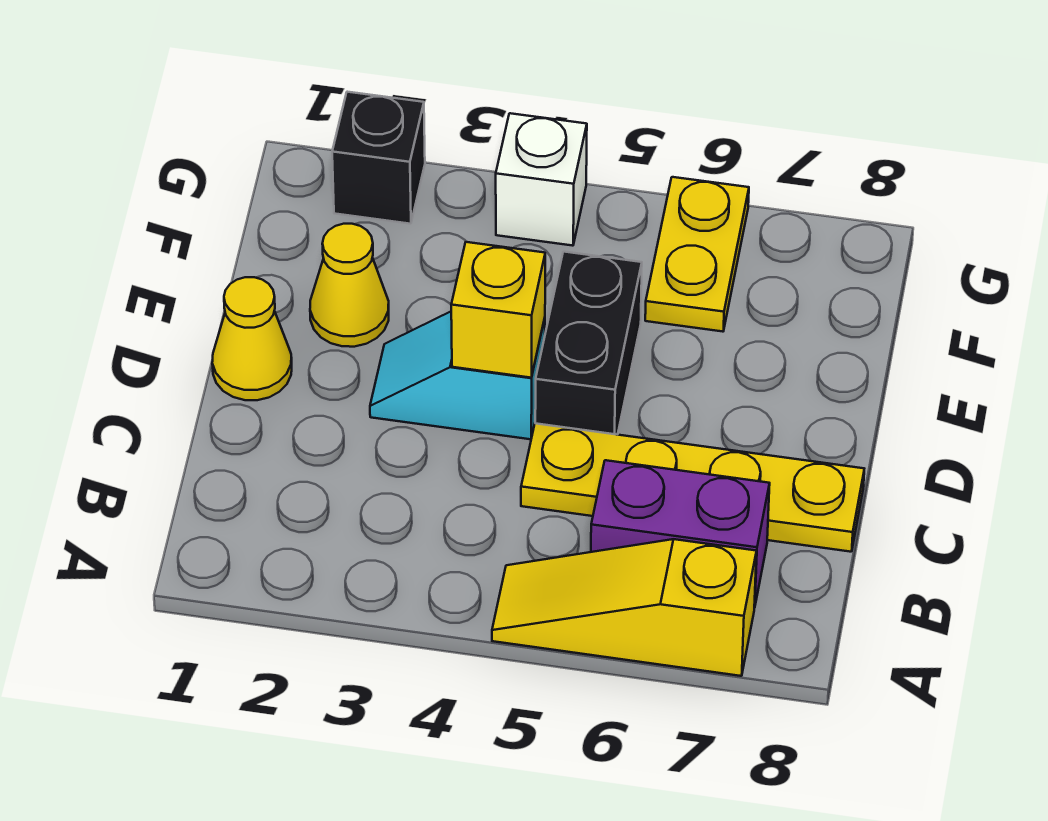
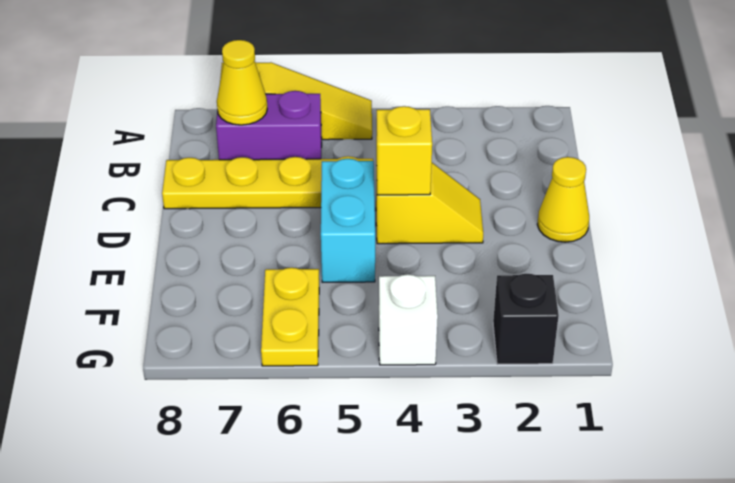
cyan 1x2 slope [370,312,545,439] -> yellow 1x2 slope [376,163,483,244]
black 1x2 brick [535,252,642,435] -> cyan 1x2 brick [321,159,375,282]
yellow 1x1 cone [310,224,389,347] -> yellow 1x1 cone moved to [217,40,267,125]

